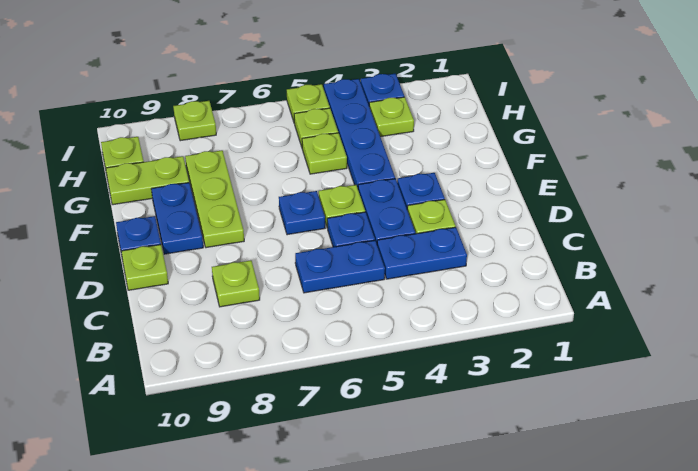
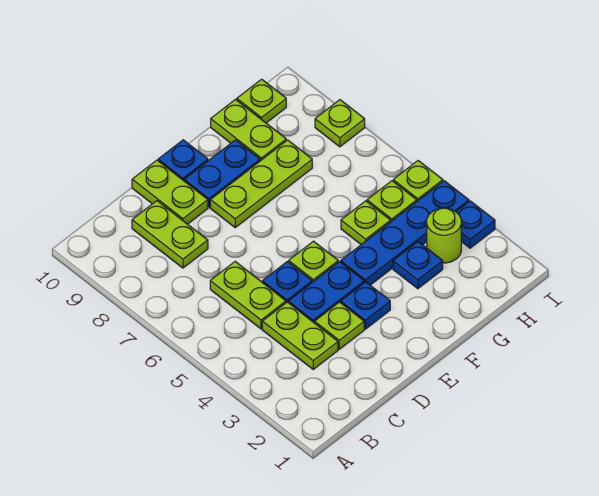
blue 1x2 plate [377,227,467,279] -> lime 1x2 plate [262,302,338,369]
blue 1x2 plate [295,240,385,293] -> lime 1x2 plate [210,262,286,329]
lime 1x1 plate [212,260,260,307] -> lime 1x2 plate [132,201,208,268]
lime 1x1 plate [121,245,168,290] -> lime 1x2 plate [132,160,208,224]
blue 1x1 plate [279,191,325,235] -> blue 1x1 plate moved to [393,242,443,289]
lime 1x1 plate [369,97,414,137] -> lime 1x1 round brick [427,208,461,263]

